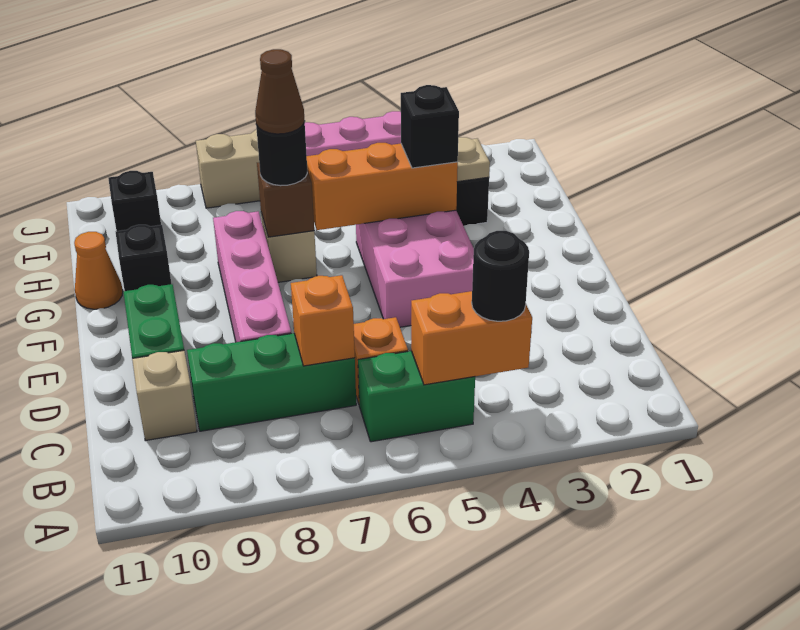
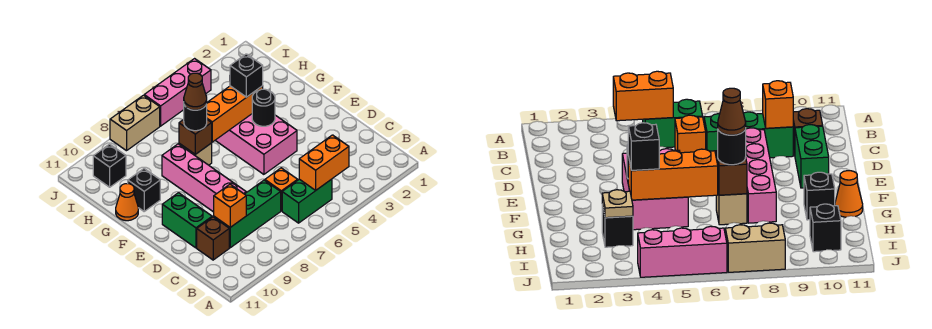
black 1x1 round brick [472,231,529,321] -> black 1x1 round brick moved to [252,89,275,126]
orange 1x1 brick [291,275,355,366] -> orange 1x1 brick moved to [214,184,246,227]
tan 1x1 brick [132,350,197,441] -> brown 1x1 brick [197,217,229,260]

